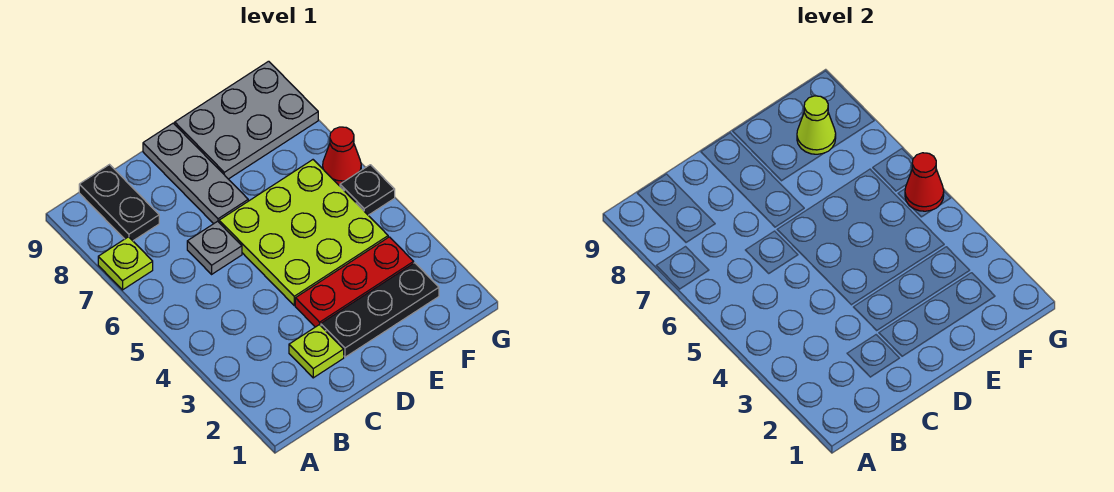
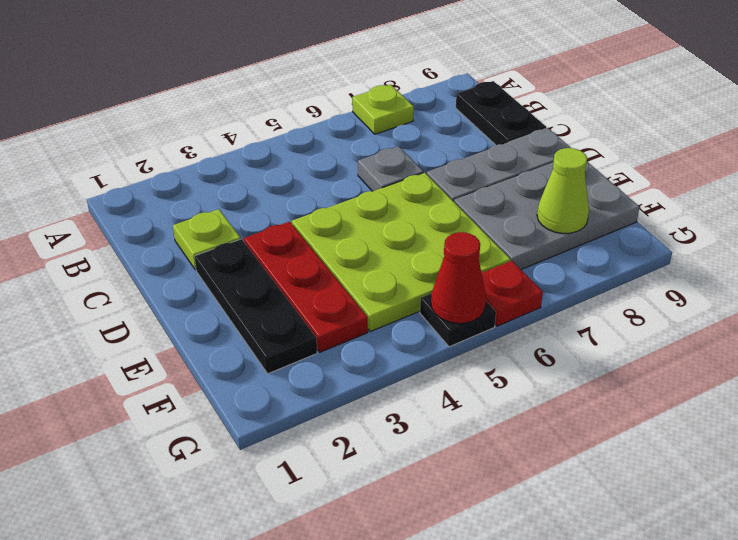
black 1x2 plate [79,165,159,241] -> black 1x2 plate turned to [456,81,546,145]
grey 2x3 plate [175,61,318,179] -> grey 2x3 plate turned to [454,161,639,269]
red 1x1 cone [323,127,361,185] -> red 1x1 plate [482,261,543,326]

